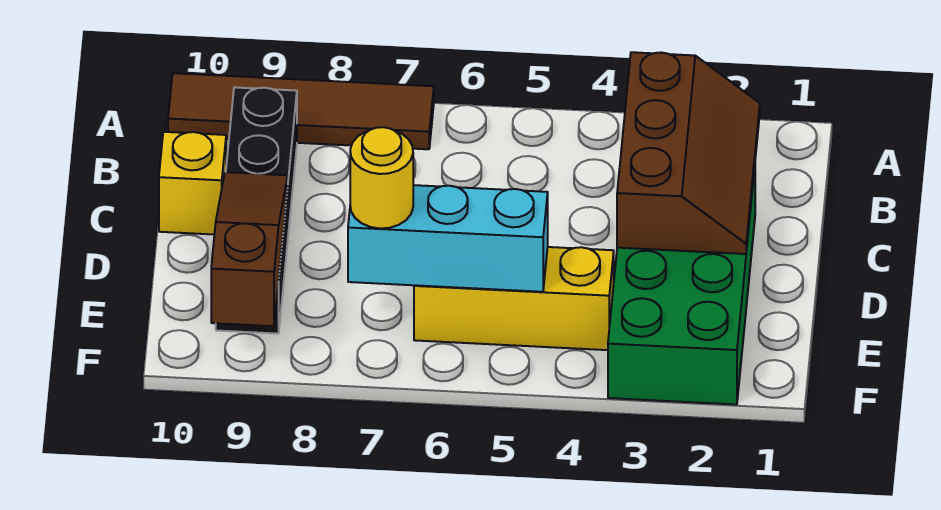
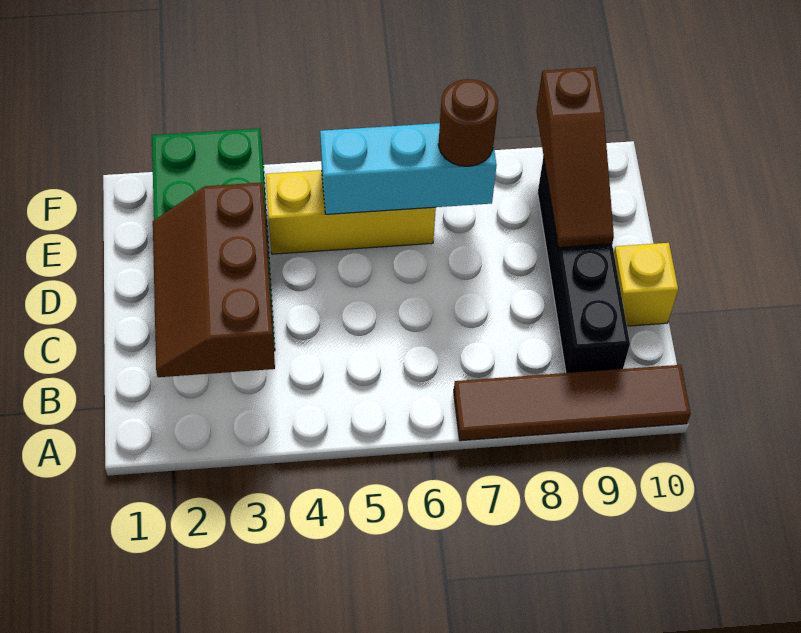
yellow 1x1 round brick [350,127,413,228] -> brown 1x1 round brick [438,79,498,166]

